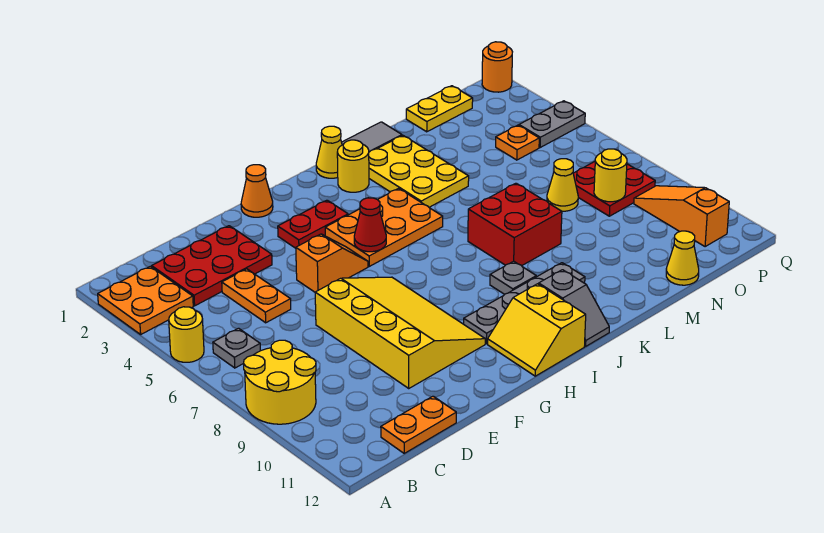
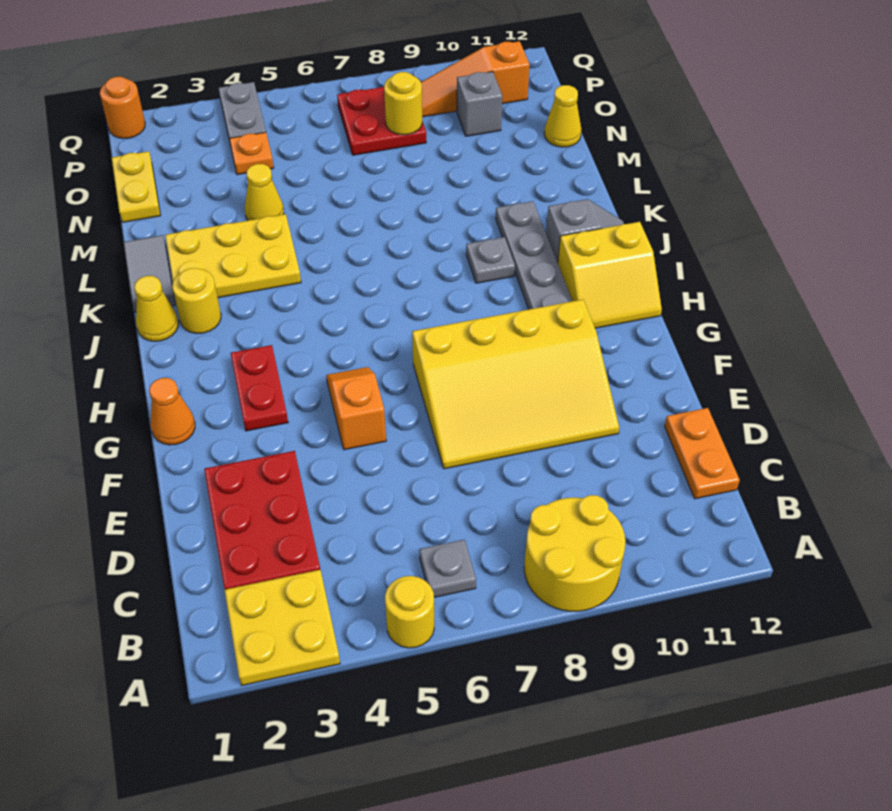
orange 2x2 plate [98,266,193,334] -> yellow 2x2 plate [225,570,340,685]
orange 1x2 plate [222,269,291,323] -> none
yellow 3x4 slope [315,277,485,388] -> yellow 3x4 slope turned to [412,299,619,469]
orange 2x3 plate [325,188,443,266] -> none
red 1x1 cone [354,198,386,252] -> none
red 2x2 brick [468,183,562,266] -> none
yellow 1x1 cone [547,159,578,211] -> yellow 1x1 cone moved to [245,164,284,220]
none -> grey 1x1 brick [457,71,502,136]

